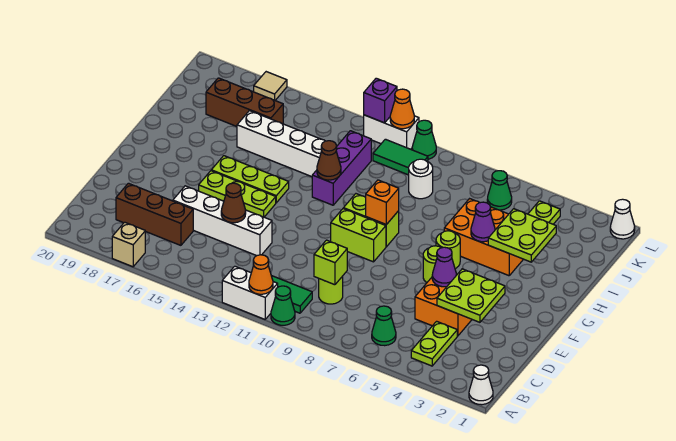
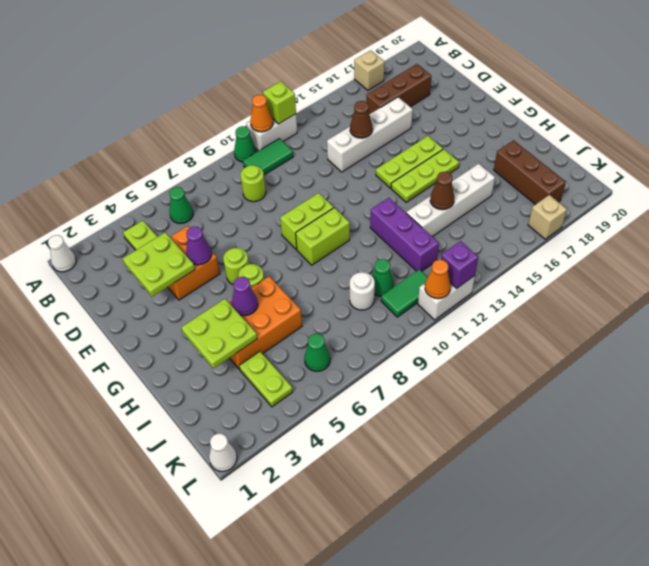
lime 1x1 brick [314,240,347,285] -> lime 1x1 brick moved to [263,81,296,124]
orange 1x1 brick [366,180,399,225] -> none
brown 1x1 cone [317,141,341,180] -> brown 1x1 cone moved to [430,172,454,210]
brown 1x3 brick [206,78,283,126] -> brown 1x3 brick turned to [494,140,566,205]
green 1x1 cone [412,120,436,159] -> green 1x1 cone moved to [372,259,394,296]
tan 1x1 tile [254,72,287,100] -> tan 1x1 brick [528,195,567,239]

